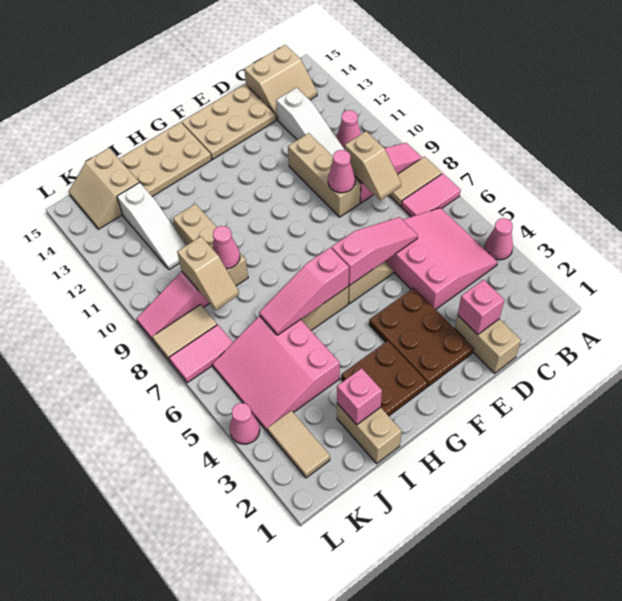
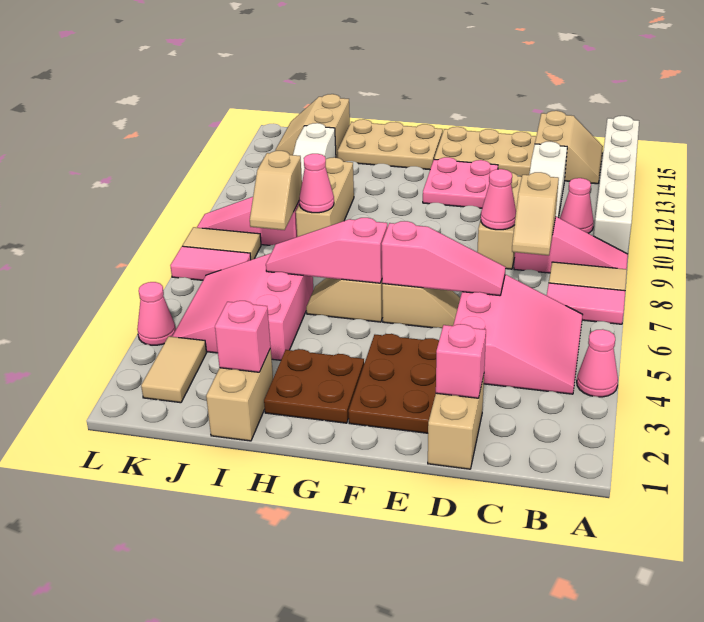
none -> white 1x6 brick [594,116,639,254]
tan 2x2 slope [244,45,317,120] -> tan 2x2 slope turned to [535,111,603,184]
none -> pink 2x2 plate [423,157,498,208]

